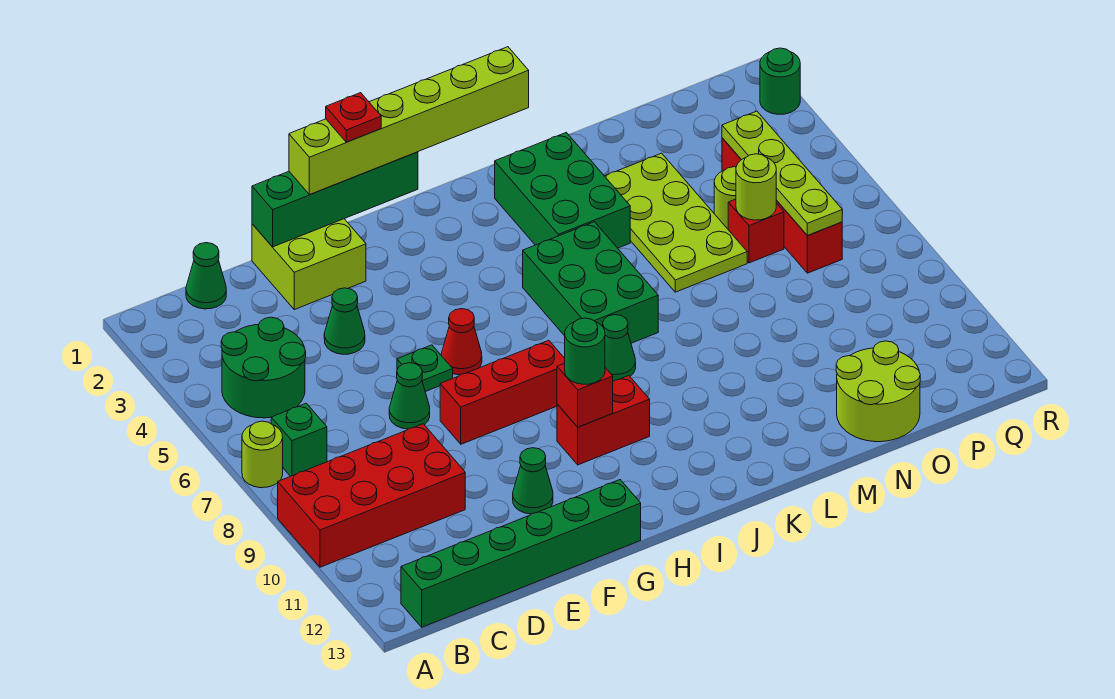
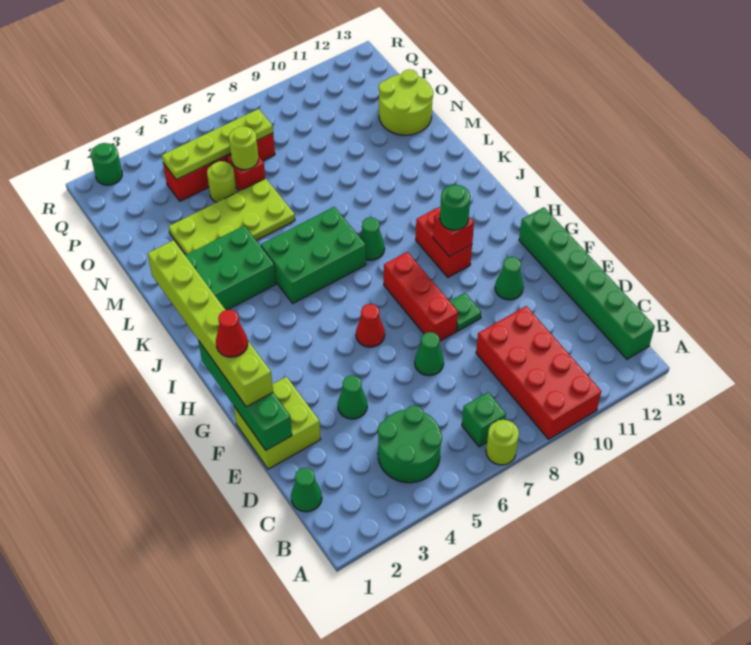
green 1x1 plate [397,345,453,392] -> green 1x1 plate moved to [450,293,481,331]
red 1x1 plate [326,93,381,142] -> red 1x1 cone [216,310,248,357]

